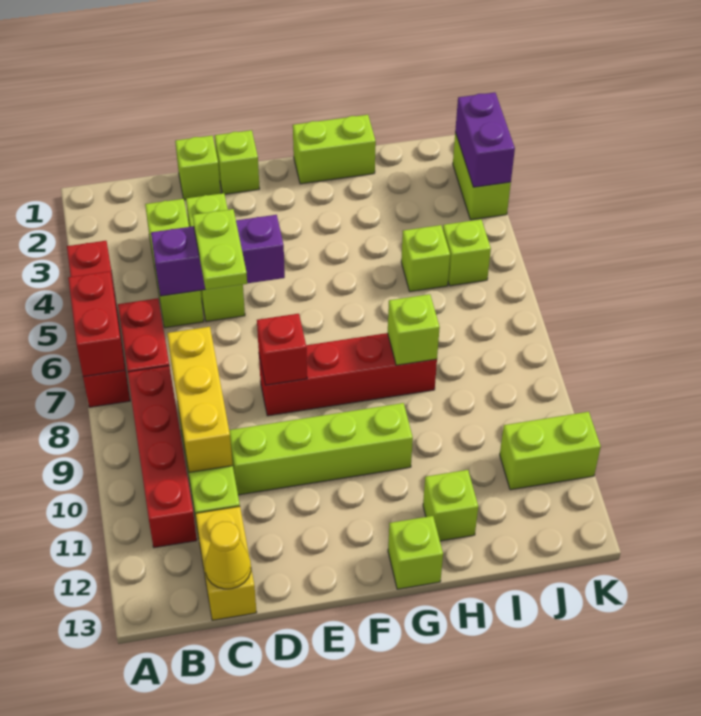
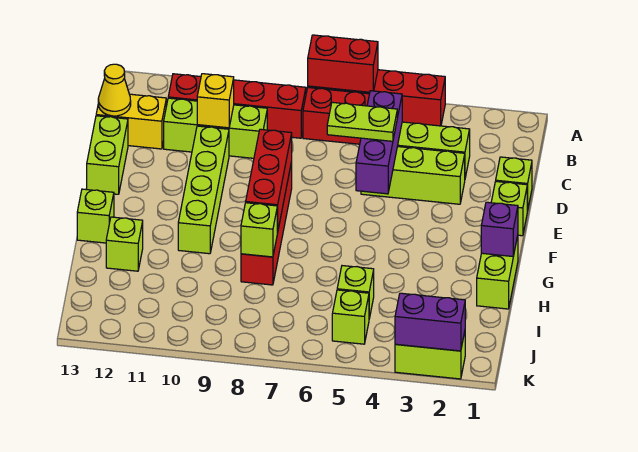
yellow 1x3 brick [167,327,233,472] -> yellow 1x1 brick [197,74,234,128]
red 1x1 brick [257,314,307,385] -> red 1x3 brick [246,129,292,232]
none -> purple 1x1 brick [481,202,518,256]
lime 1x2 brick [500,412,601,490] -> lime 1x2 brick moved to [87,116,128,194]

